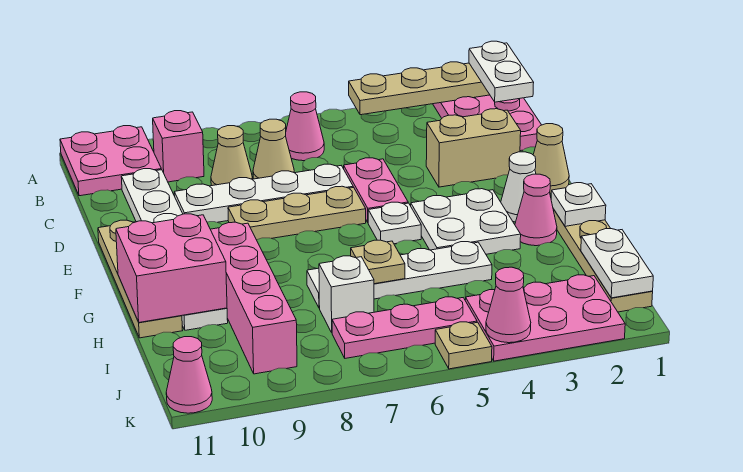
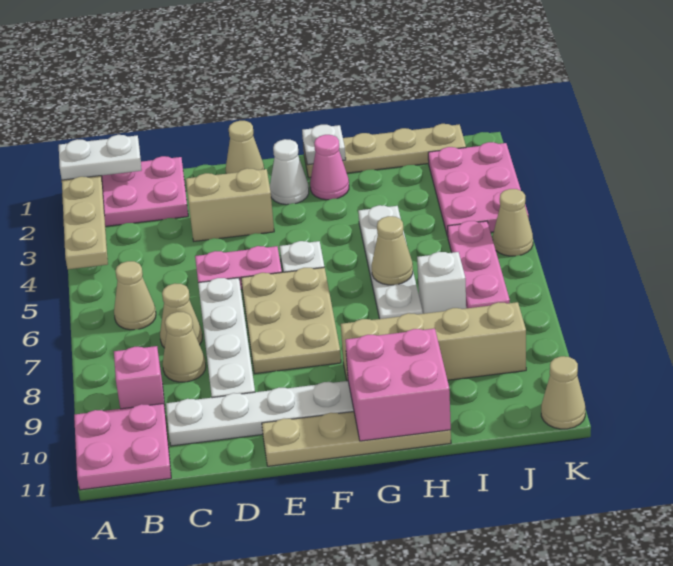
pink 1x1 cone [286,92,324,161] -> tan 1x1 cone [114,261,156,330]
tan 1x2 brick [426,109,521,187] -> tan 1x2 brick turned to [186,168,274,241]
tan 1x3 plate [228,186,366,240] -> tan 2x3 plate [241,267,341,374]
white 2x2 plate [411,189,521,254] -> none
pink 1x4 brick [211,222,297,374] -> tan 1x4 brick [341,302,526,381]
tan 1x1 plate [351,240,405,284] -> tan 1x1 cone [372,216,413,285]
white 1x2 plate [581,229,653,298] -> none
pink 1x1 cone [486,267,531,343] -> none
tan 1x1 plate [435,322,492,369] -> tan 1x1 cone [493,189,533,256]
pink 1x1 cone [166,337,212,413] -> tan 1x1 cone [541,356,585,429]

